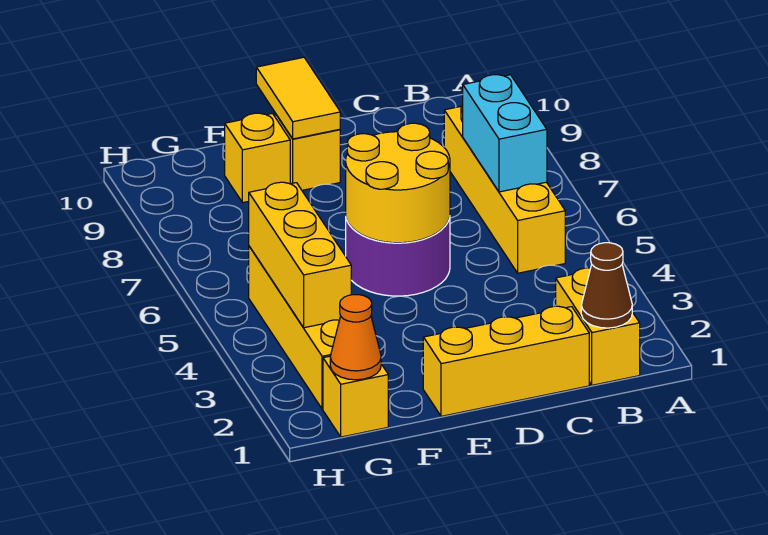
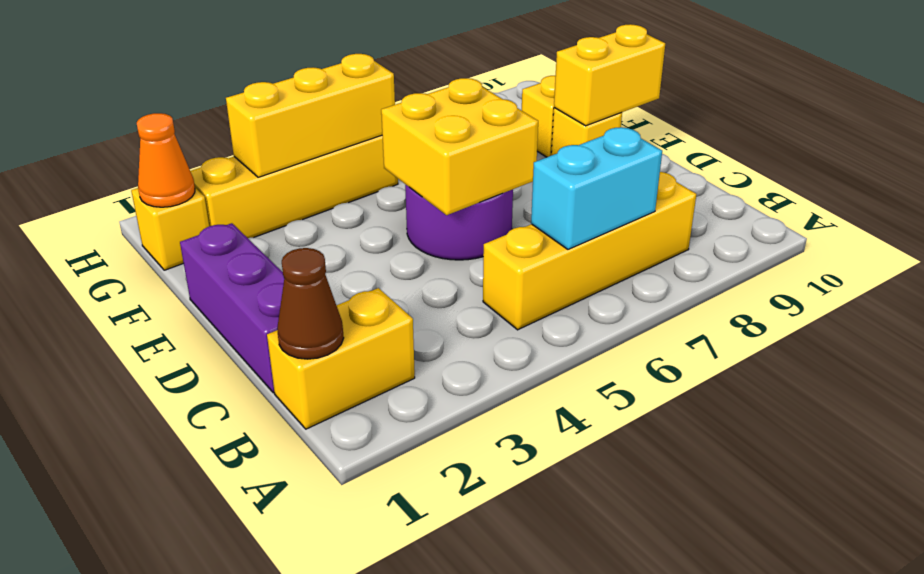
yellow 1x3 brick [423,306,589,416] -> purple 1x3 brick [180,223,284,393]
yellow 2x2 round brick [346,123,450,243] -> yellow 2x2 brick [381,78,538,215]
yellow 1x2 tile [256,57,340,139] -> yellow 1x2 brick [554,24,665,126]

